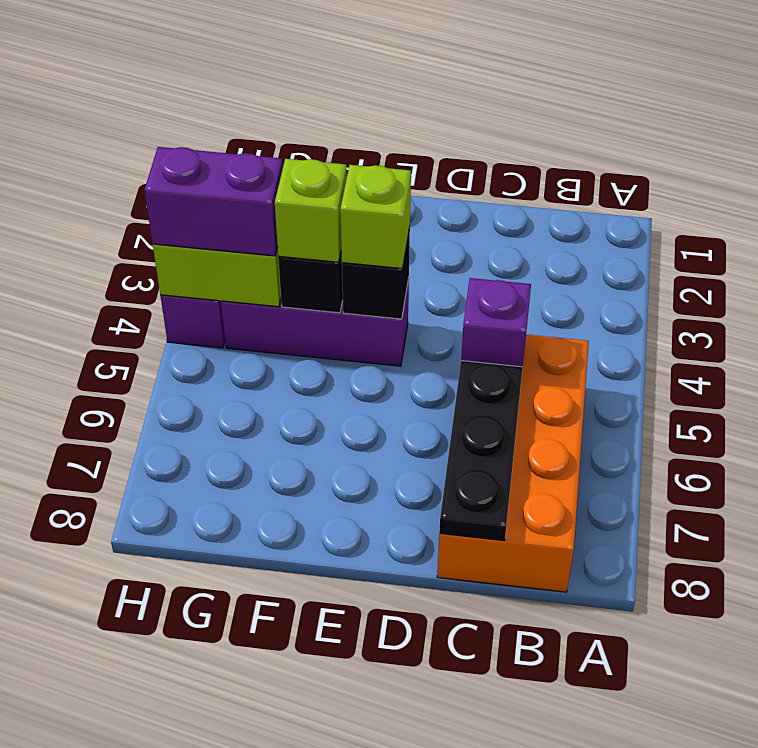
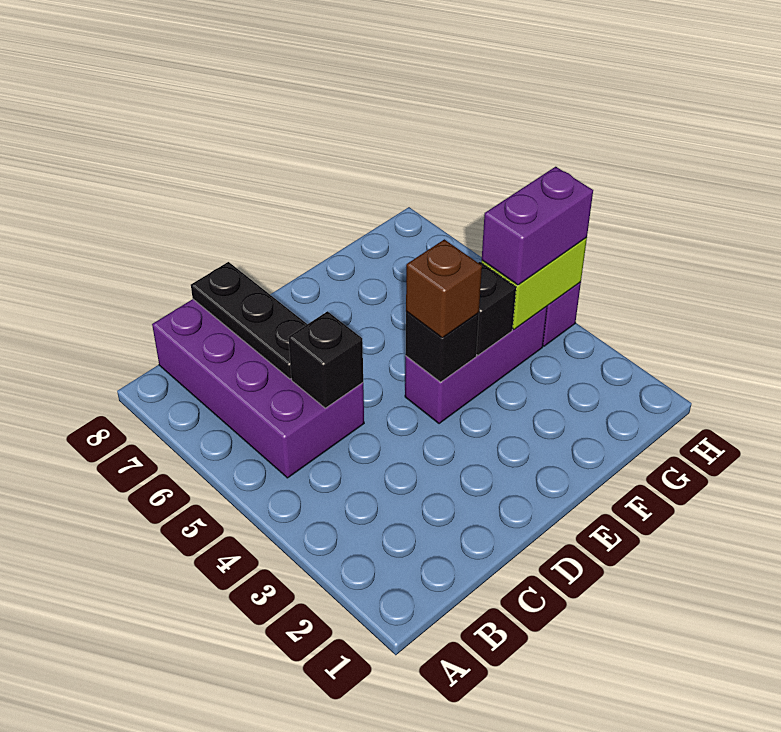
orange 2x4 brick [437,334,589,592] -> purple 2x4 brick [152,299,364,478]
purple 1x1 brick [461,278,531,367] -> black 1x1 brick [288,311,363,408]
lime 1x1 brick [340,165,411,269] -> brown 1x1 brick [406,239,482,338]
lime 1x1 brick [275,159,347,262] -> none

